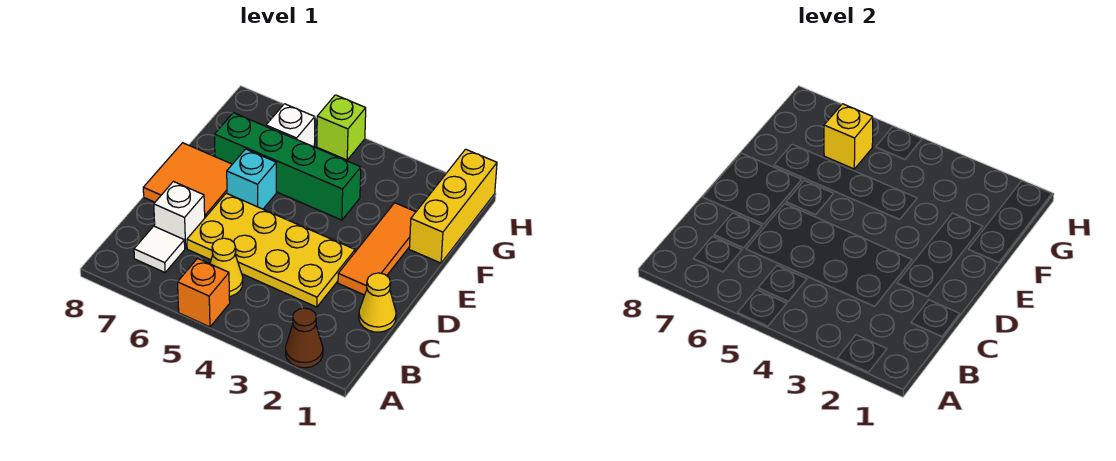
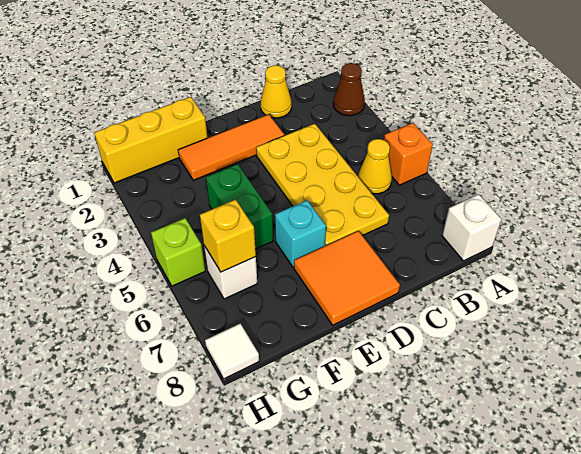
white 1x1 tile [134,226,185,272] -> white 1x1 tile moved to [205,324,259,379]
white 1x1 brick [154,182,205,248] -> white 1x1 brick moved to [442,194,501,261]
green 1x4 brick [215,113,361,220] -> green 1x2 brick [206,164,273,249]

